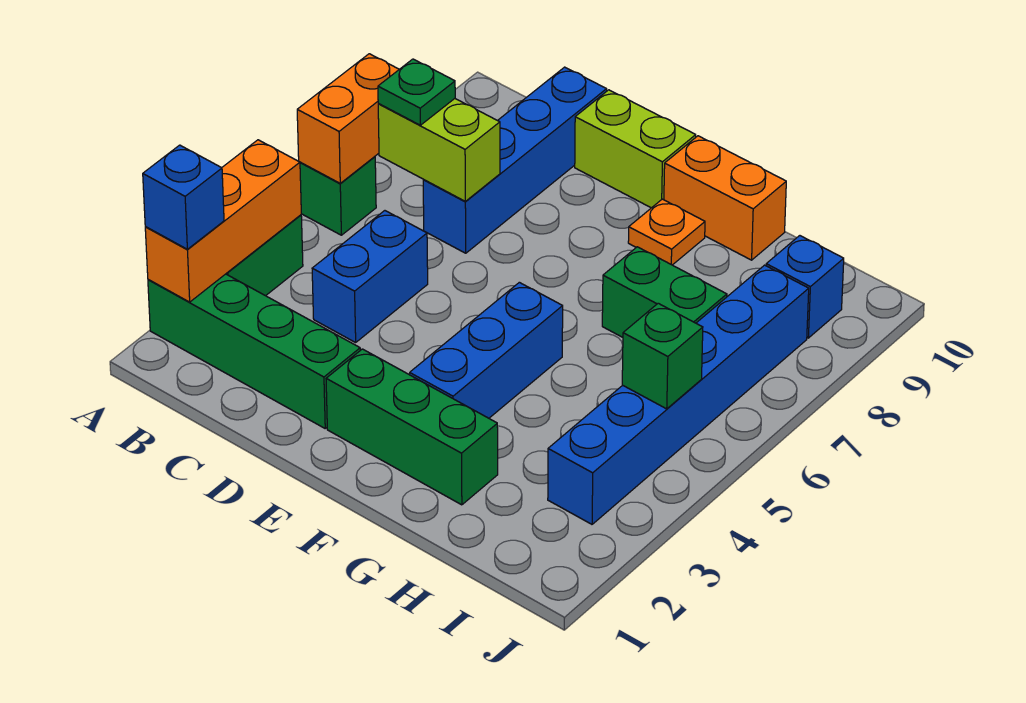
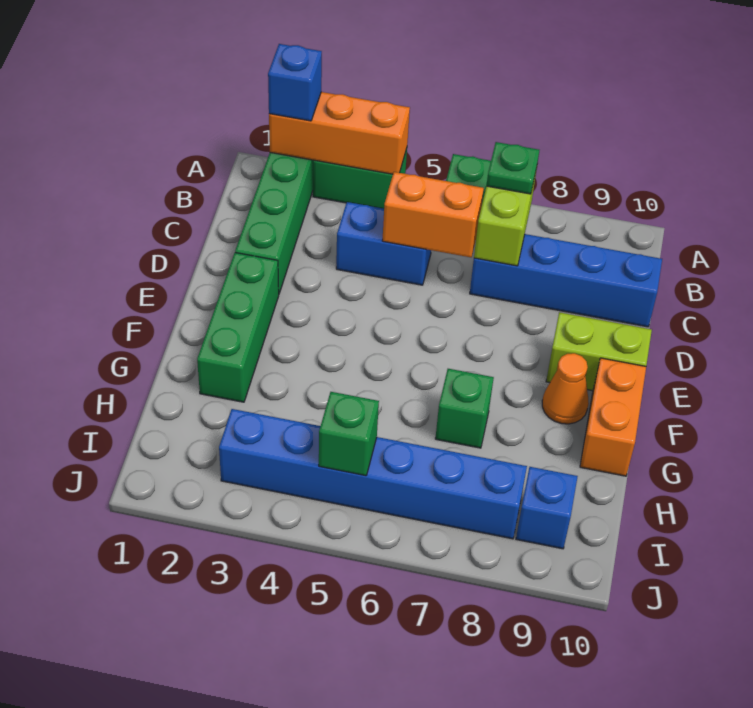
orange 1x2 brick [297,54,399,183] -> orange 1x2 brick moved to [382,172,484,257]
lime 1x2 brick [575,90,696,208] -> lime 1x2 brick turned to [546,312,652,391]
blue 1x3 brick [410,282,563,418] -> none
orange 1x1 plate [628,199,705,265] -> orange 1x1 cone [542,353,589,424]
green 1x2 brick [602,247,727,337] -> green 1x1 brick [435,369,494,448]

